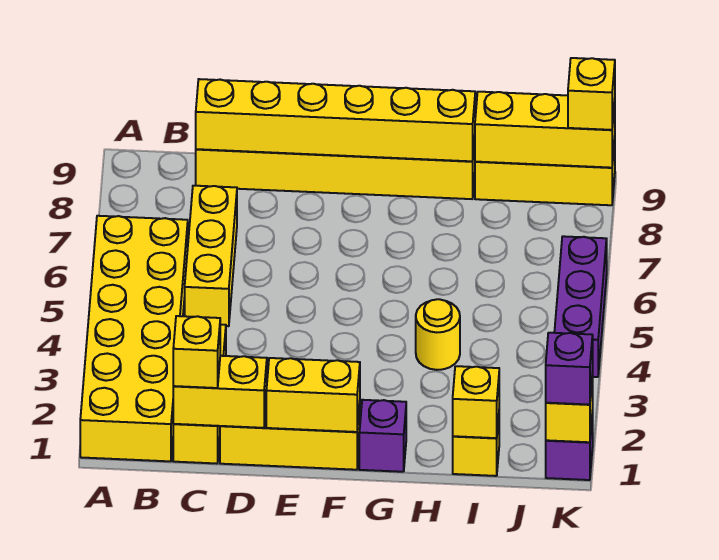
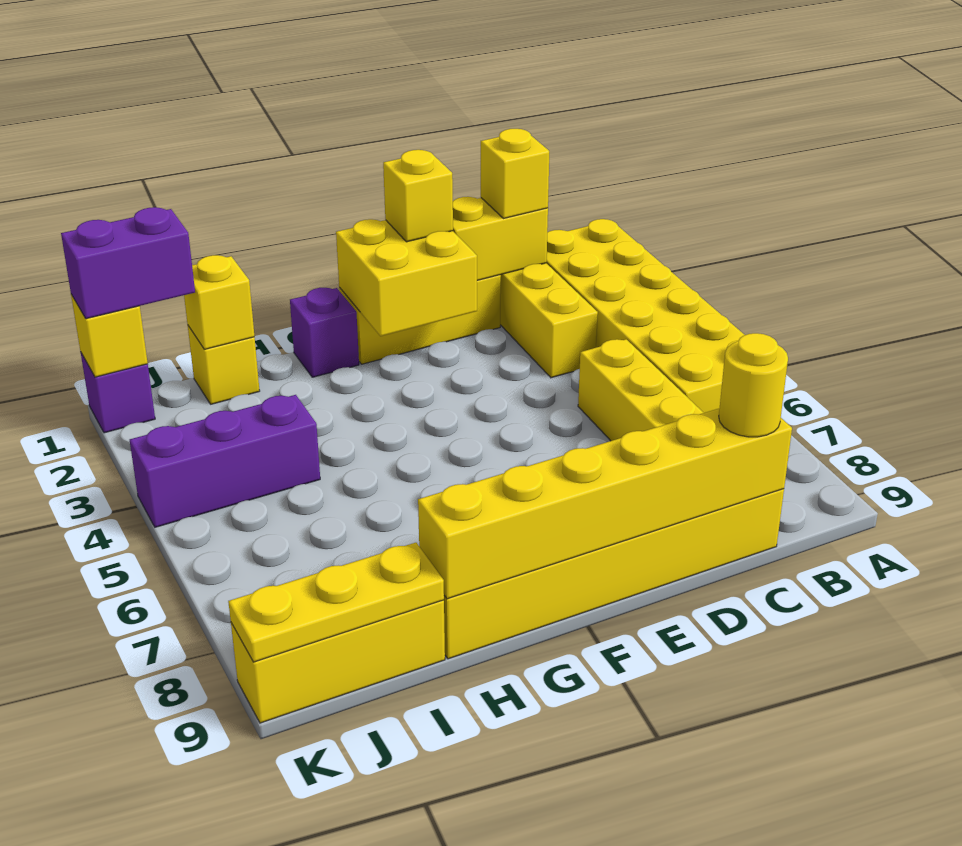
yellow 1x2 brick [266,358,360,432] -> yellow 2x2 brick [336,219,477,336]
yellow 1x1 round brick [416,299,460,370] -> yellow 1x1 round brick moved to [719,333,788,437]
yellow 1x3 brick [475,92,615,168] -> yellow 1x3 plate [228,543,444,662]
purple 1x1 brick [546,333,593,405] -> purple 1x2 brick [61,207,195,319]
purple 1x3 brick [554,236,607,377] -> purple 1x3 brick turned to [130,395,320,527]
yellow 1x1 brick [568,58,615,130] -> yellow 1x1 brick moved to [383,150,453,242]

